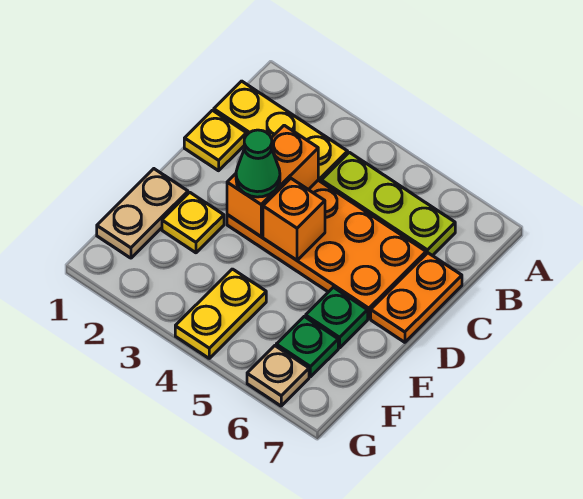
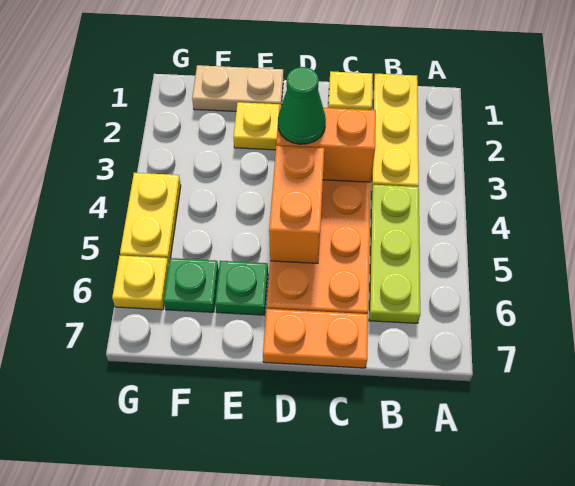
orange 1x1 brick [263,178,325,260] -> orange 1x2 brick [269,145,324,263]
yellow 1x2 plate [175,269,266,358] -> yellow 1x2 plate turned to [120,173,181,264]
tan 1x1 plate [247,346,309,406] -> yellow 1x1 plate [112,256,169,310]

